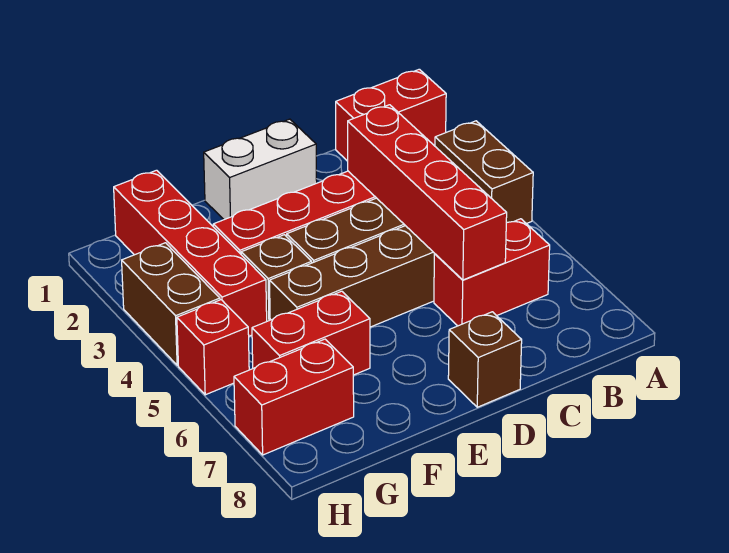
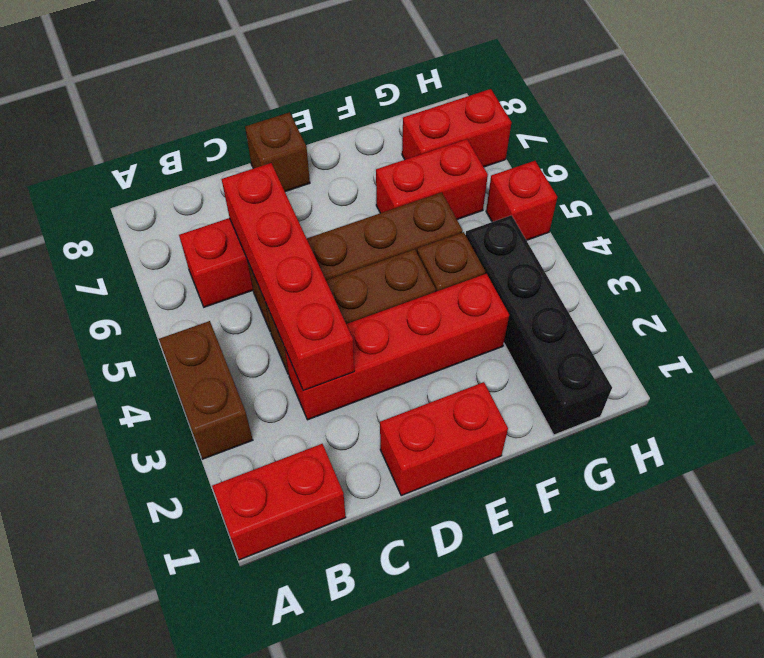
white 1x2 brick [204,119,317,220] -> red 1x2 brick [380,382,508,496]
red 1x4 brick [114,170,267,336] -> black 1x4 brick [466,215,612,435]
brown 1x2 brick [122,243,220,365] -> none

